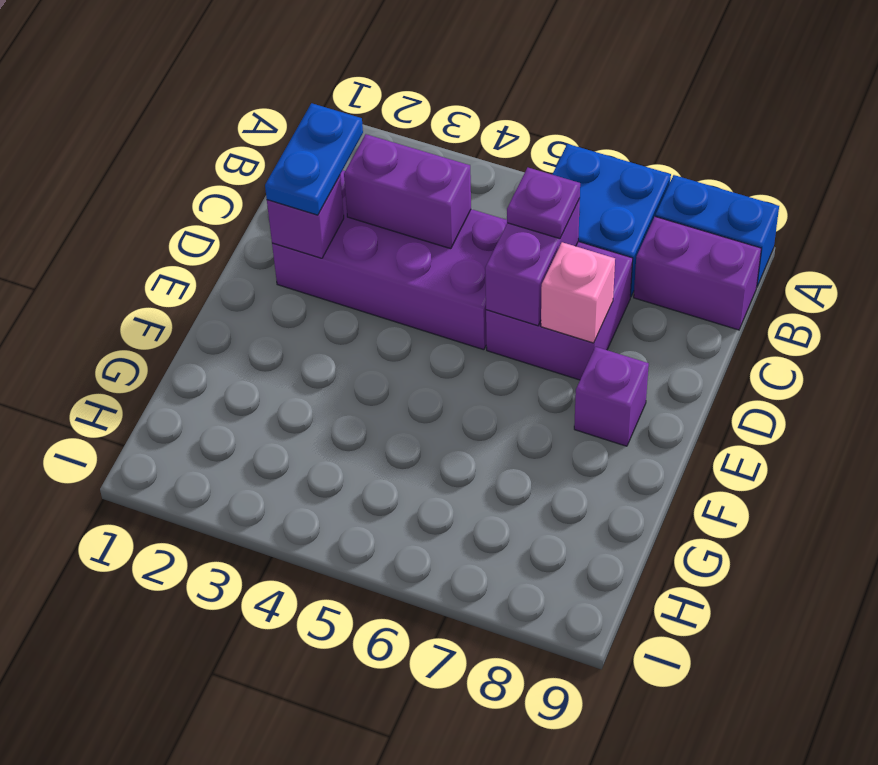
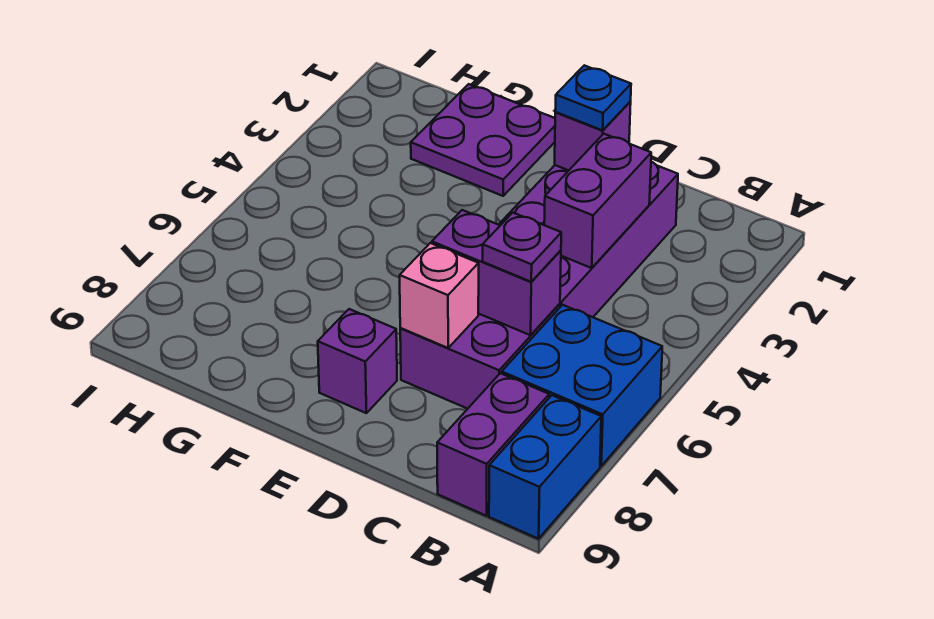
blue 1x2 plate [265,103,363,215] -> blue 1x1 plate [555,65,631,130]
none -> purple 2x2 plate [411,84,555,196]

